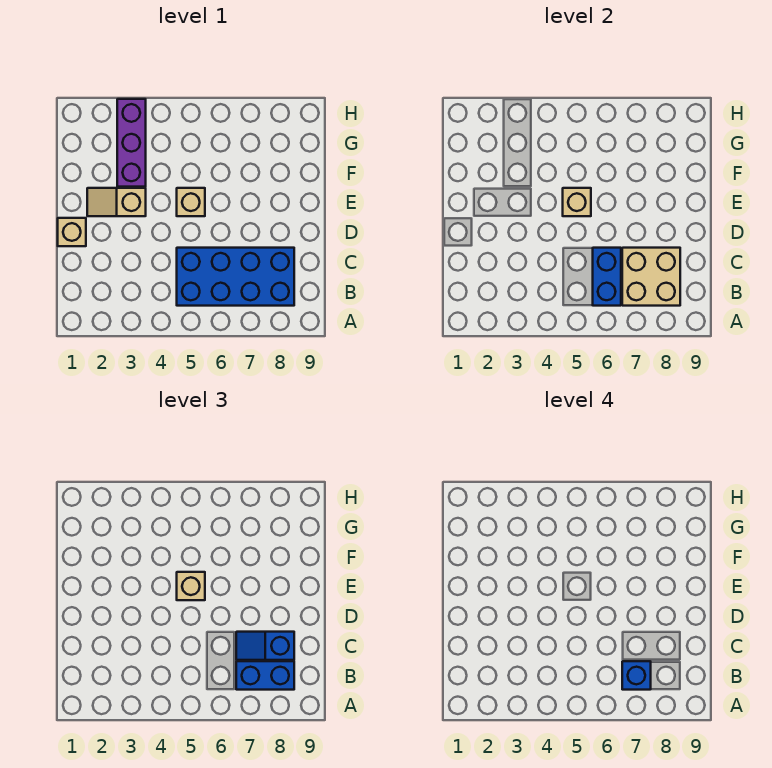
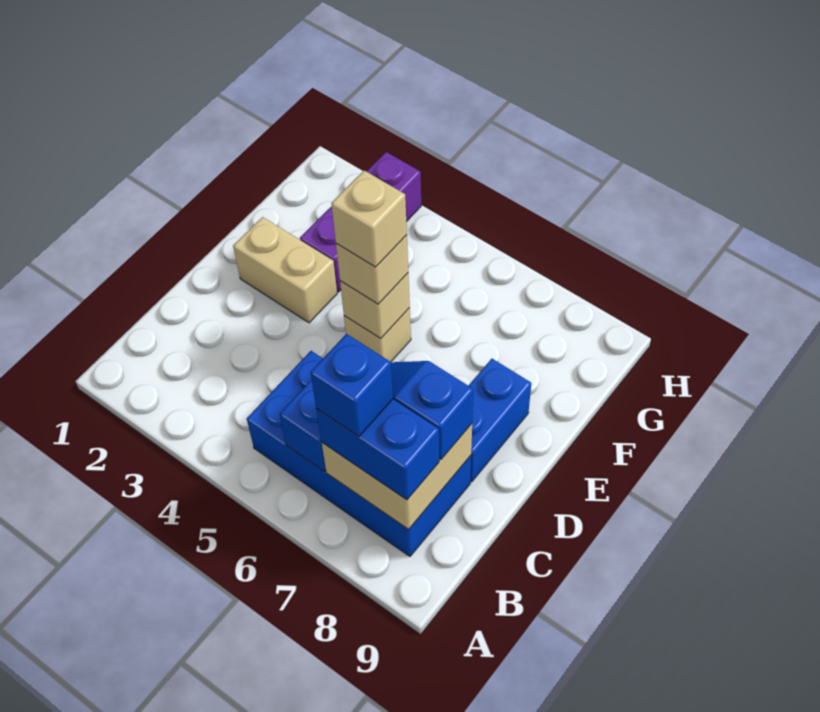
tan 1x1 brick [58,218,86,246] -> tan 1x1 brick moved to [331,170,407,267]
none -> blue 1x2 brick [468,359,531,482]
tan 1x2 slope [87,188,146,216] -> tan 1x2 brick [233,217,337,323]

